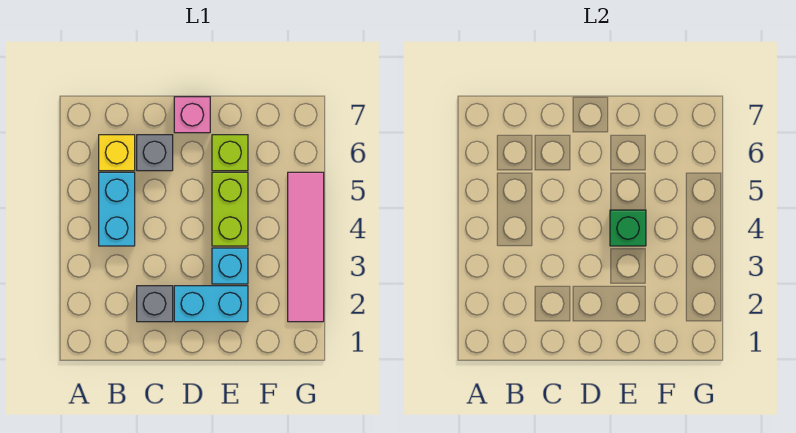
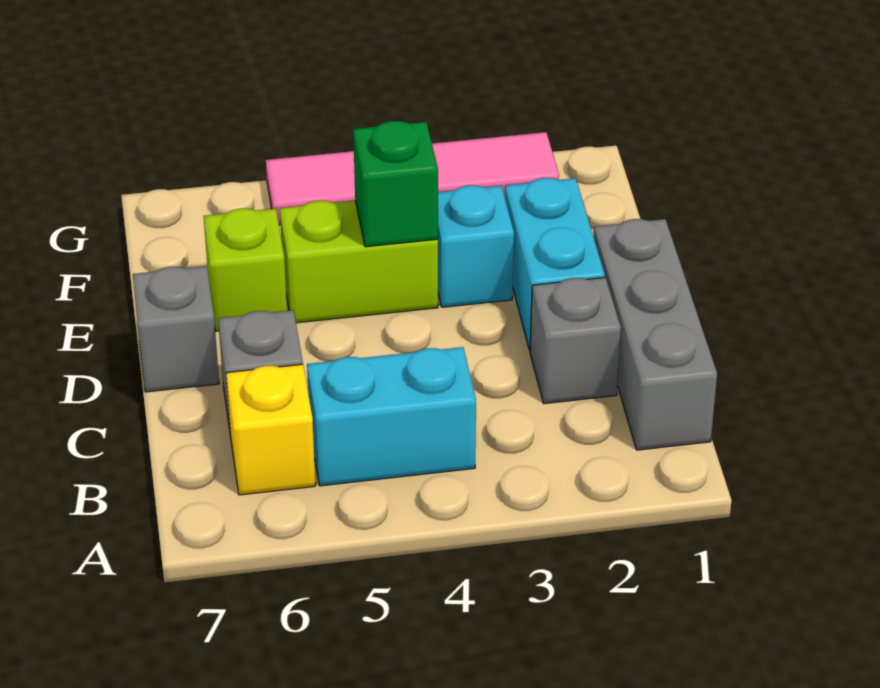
none -> grey 1x3 brick [594,219,717,450]
pink 1x1 brick [174,97,210,133] -> grey 1x1 brick [133,266,219,392]

